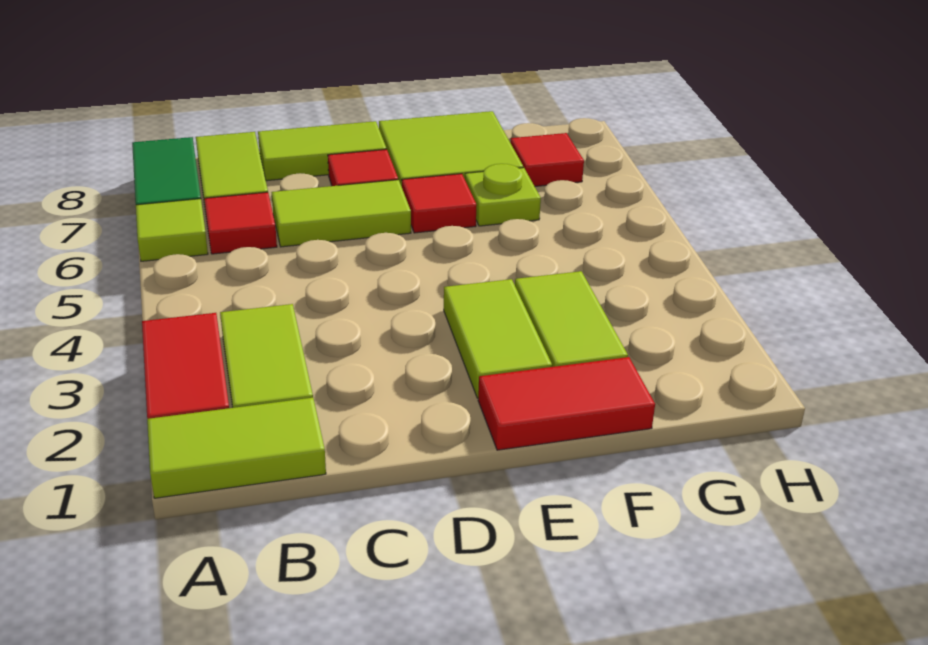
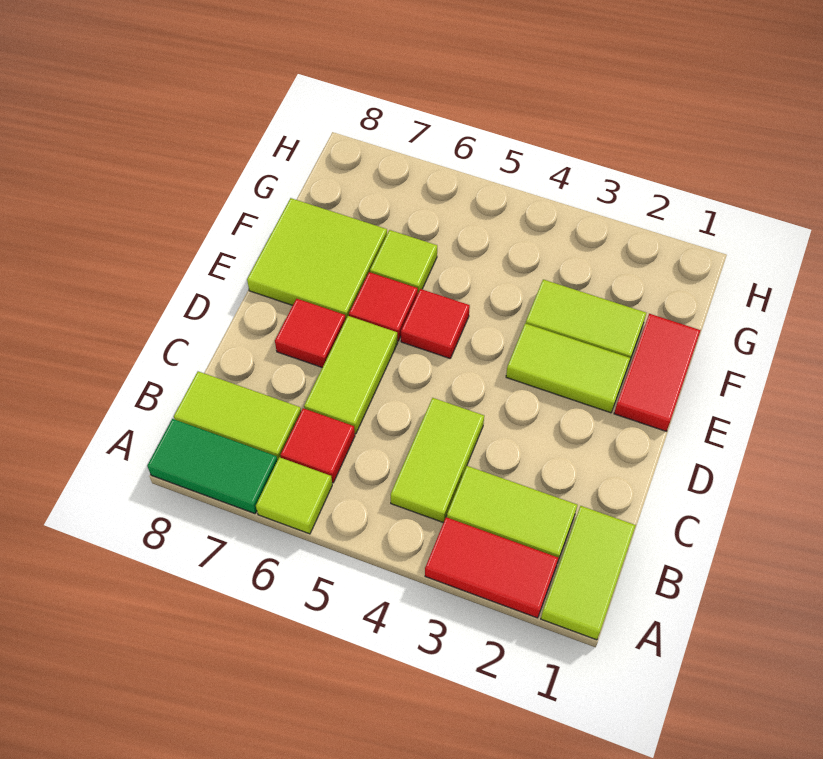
lime 1x2 tile [258,121,386,181] -> lime 1x2 tile moved to [391,398,484,523]
lime 1x1 plate [465,164,541,226] -> lime 1x1 tile [370,230,437,293]
red 1x1 tile [511,133,584,186] -> red 1x1 tile moved to [401,289,470,358]

